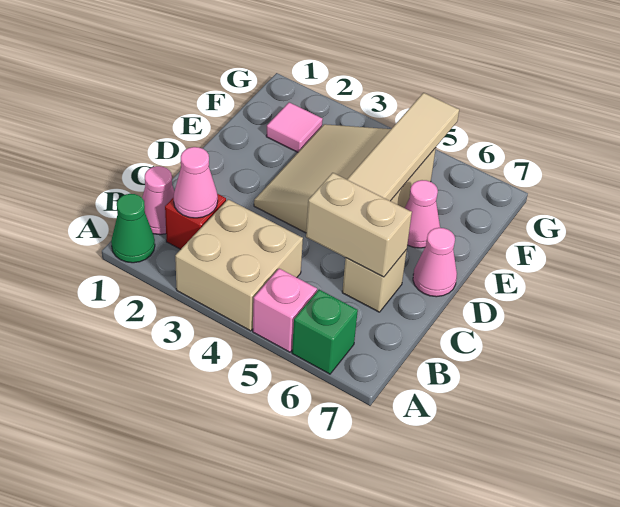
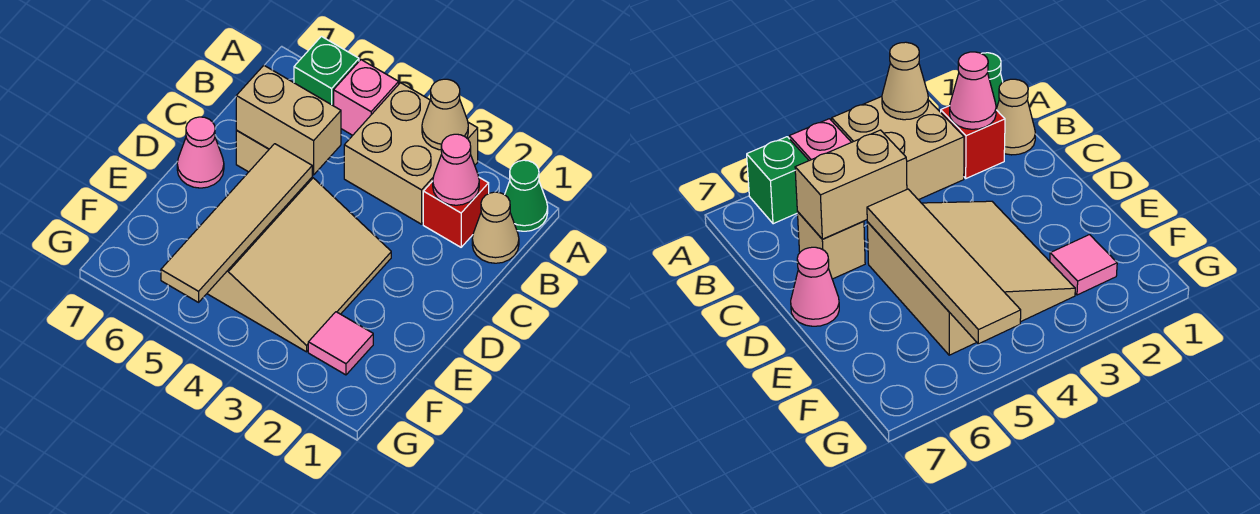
none -> tan 1x1 cone [422,79,468,150]
pink 1x1 cone [142,166,174,235] -> tan 1x1 cone [472,192,519,263]
pink 1x1 cone [405,180,440,248] -> none

